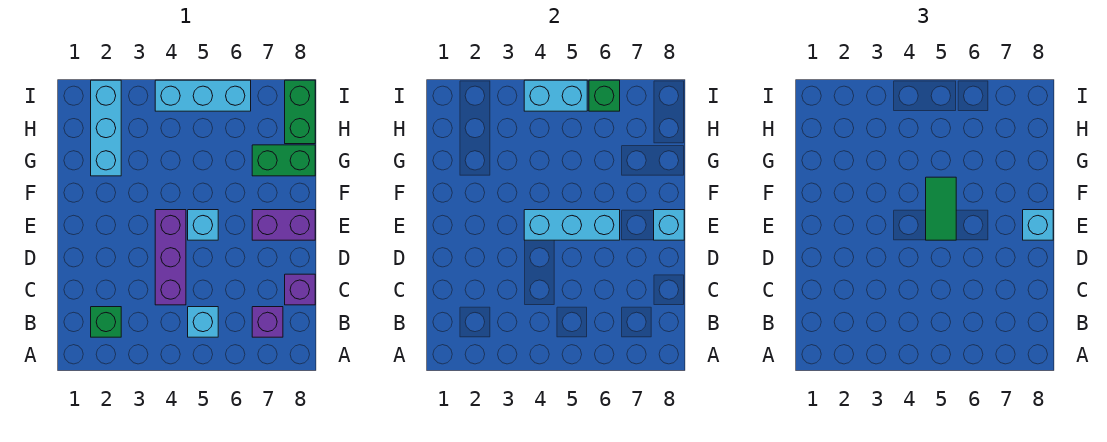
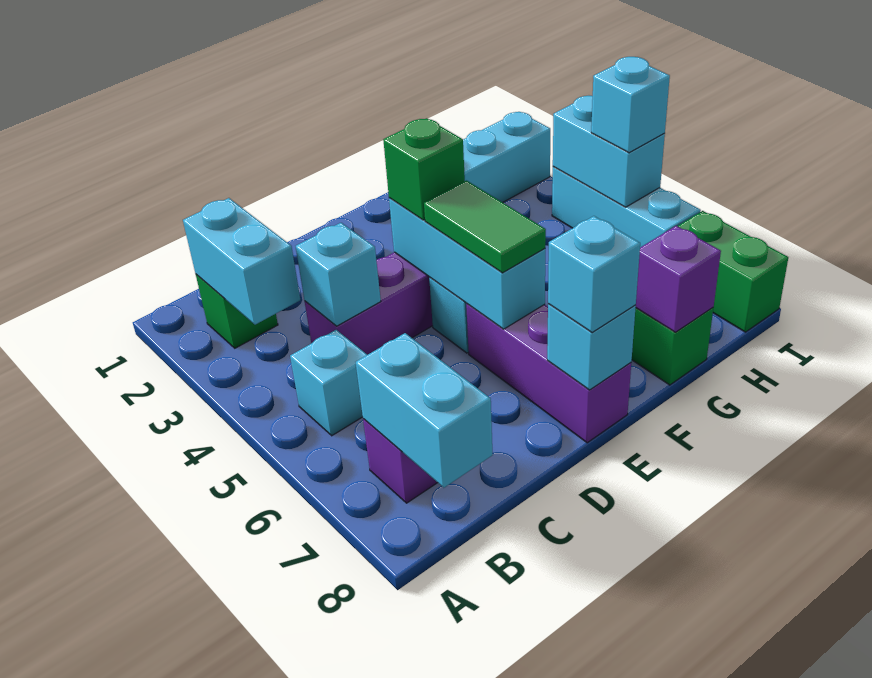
none -> cyan 1x2 brick [183,198,300,325]
none -> cyan 1x2 brick [356,333,493,488]
none -> cyan 1x1 brick [296,223,381,326]
purple 1x1 brick [285,274,315,305] -> purple 1x1 brick moved to [635,226,721,332]
green 1x2 tile [926,177,956,240] -> green 1x2 tile turned to [424,181,546,273]
purple 1x2 brick [252,210,315,240] -> purple 1x3 brick [466,304,631,443]
green 1x2 brick [285,80,315,144] -> green 1x2 brick turned to [678,211,788,332]
none -> cyan 1x1 brick [591,57,670,153]
green 1x1 brick [589,80,620,111] -> green 1x1 brick moved to [383,118,465,220]

